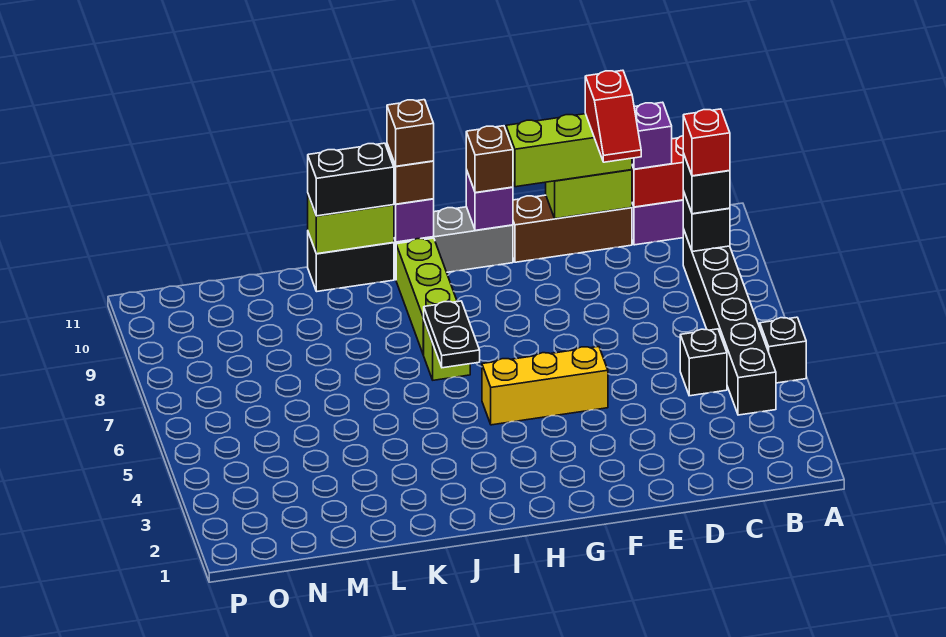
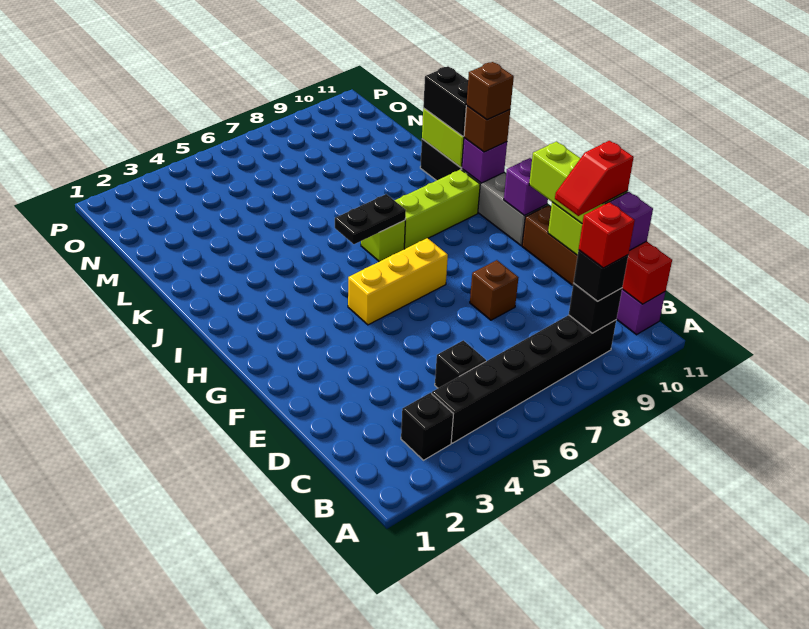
black 1x1 brick [760,317,806,383] -> black 1x1 brick moved to [401,393,453,460]
yellow 1x3 brick [482,347,608,425] -> yellow 1x3 brick turned to [348,238,448,325]
brown 1x1 brick [466,126,513,193] -> brown 1x1 brick moved to [470,260,519,320]

